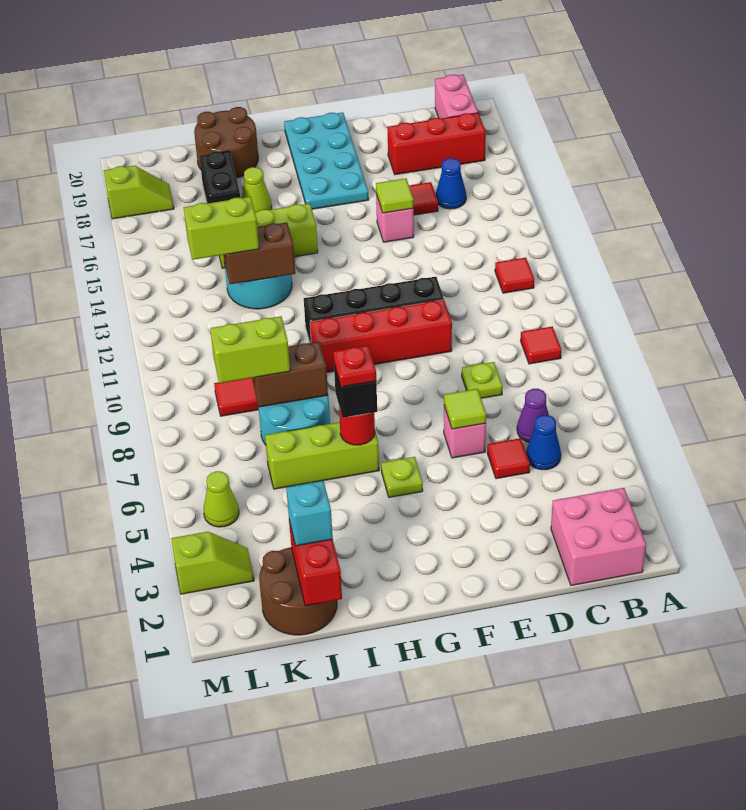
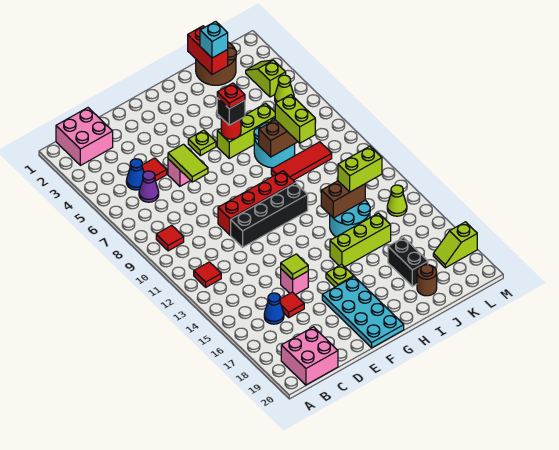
red 1x3 brick [387,113,486,175] -> none
pink 1x2 brick [435,75,478,119] -> pink 2x2 brick [281,327,338,385]
lime 1x1 plate [462,362,503,398] -> lime 1x1 plate moved to [326,264,354,287]
lime 1x1 tile [444,389,486,429] -> lime 1x2 tile [168,144,208,182]
lime 1x1 cone [242,167,272,212] -> lime 1x1 cone moved to [387,185,407,216]
brown 2x2 round brick [194,107,258,178] -> brown 1x1 round brick [417,265,437,296]
lime 1x2 brick [210,316,290,383] -> lime 1x2 brick turned to [275,95,315,143]
lime 1x2 slope [171,532,254,594] -> lime 1x2 slope turned to [246,60,286,97]

